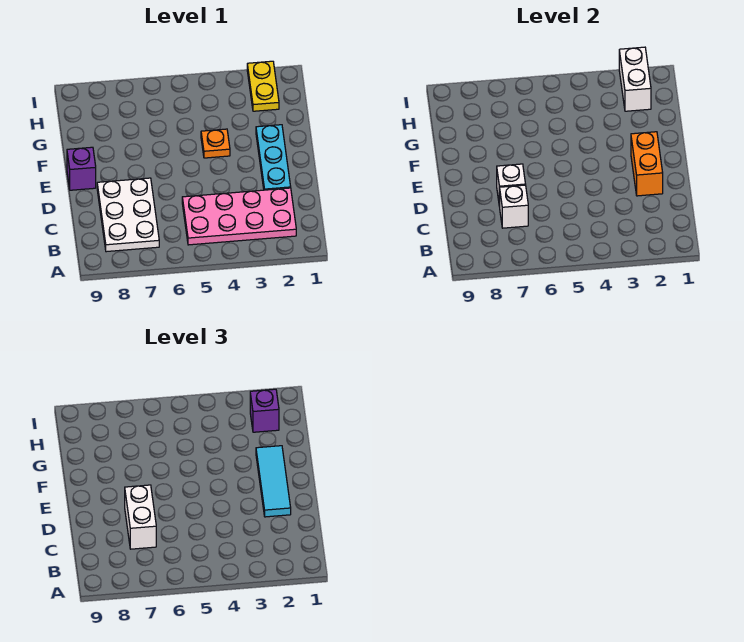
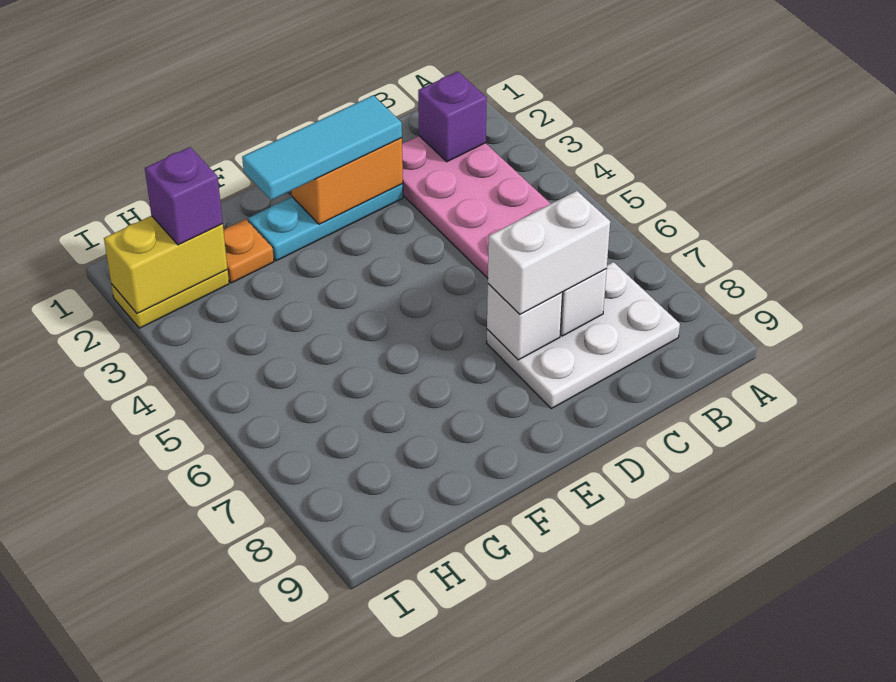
purple 1x1 brick [67,147,96,190] -> purple 1x1 brick moved to [418,71,487,162]
orange 1x1 plate [201,129,230,158] -> orange 1x1 plate moved to [223,219,274,283]
white 1x2 brick [619,47,651,111] -> yellow 1x2 brick [104,216,227,313]

